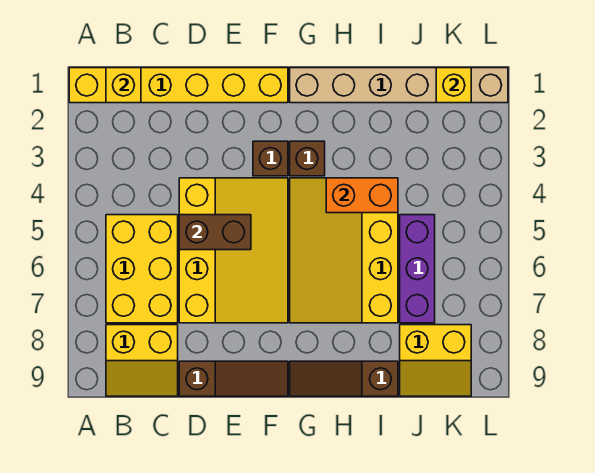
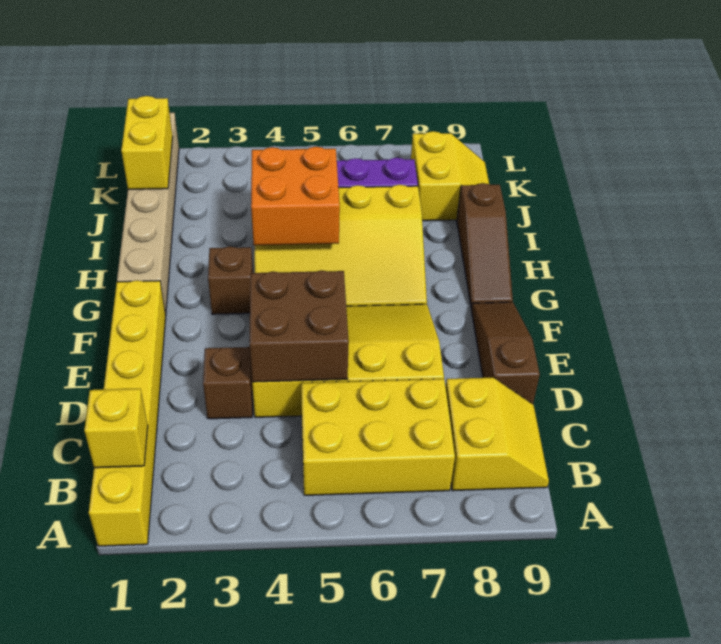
brown 1x2 brick [179,215,251,250] -> brown 2x2 brick [250,270,349,382]
brown 1x1 brick [253,141,288,176] -> brown 1x1 brick moved to [203,347,253,419]
orange 1x2 brick [326,178,398,213] -> orange 2x2 brick [251,147,340,245]
yellow 1x1 brick [436,68,471,103] -> yellow 1x2 brick [121,96,173,189]

